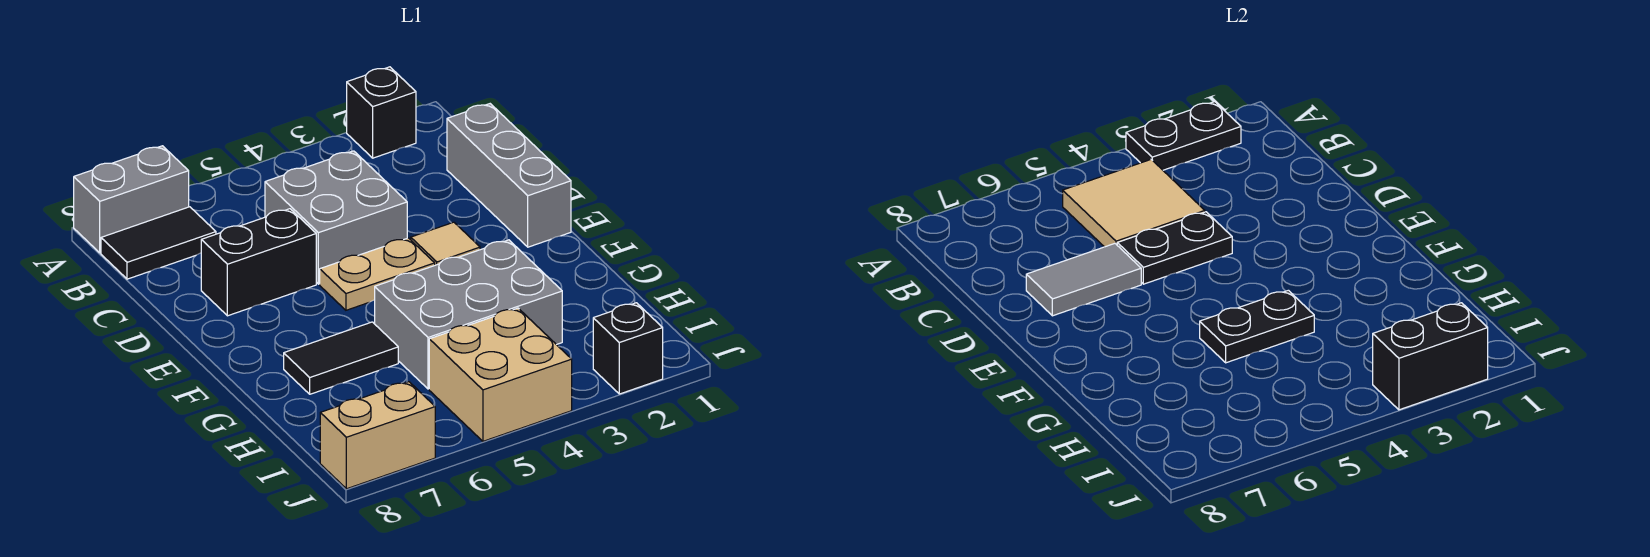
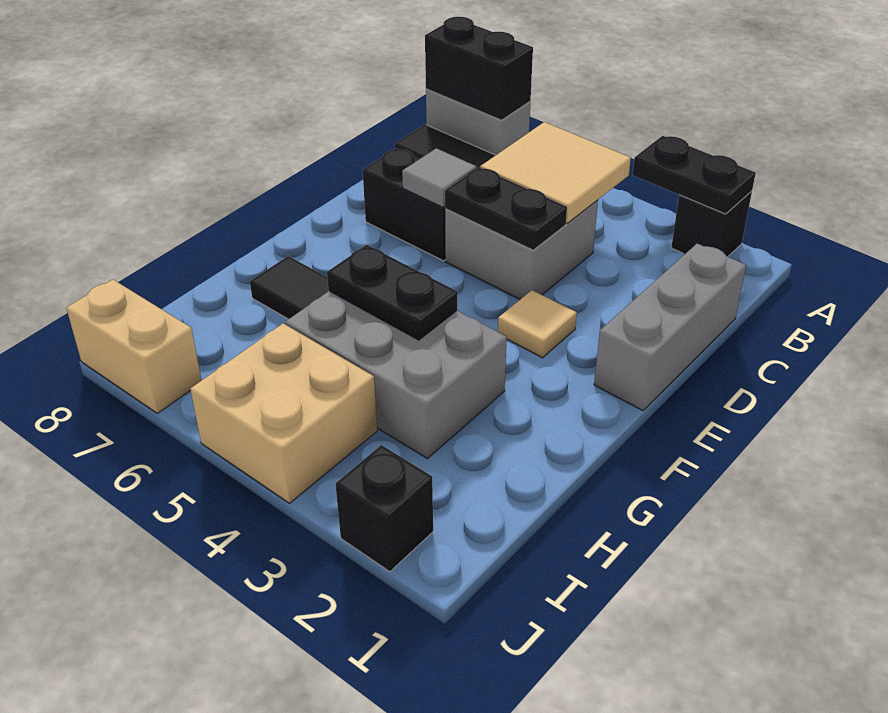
grey 1x2 tile [1026,244,1141,316] -> grey 1x1 tile [402,148,477,207]
tan 1x2 plate [320,238,435,310] -> none
black 1x2 brick [1373,303,1488,410] -> black 1x2 brick moved to [425,17,533,120]

